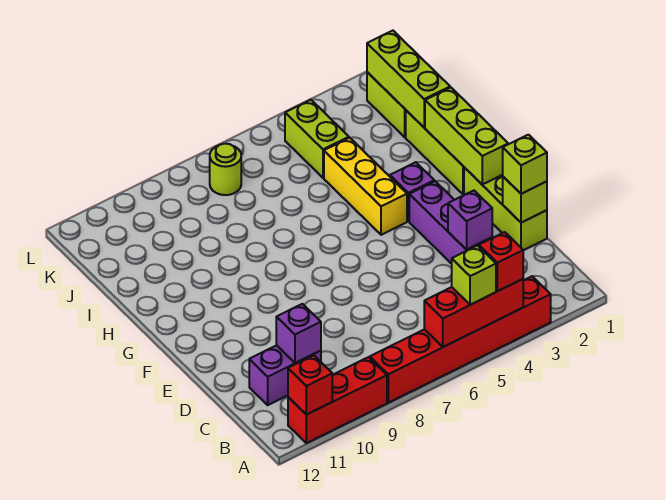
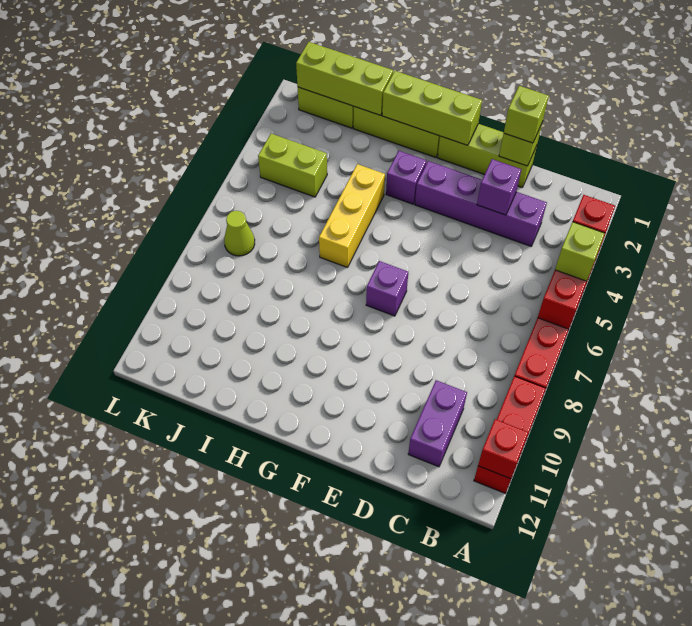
purple 1x1 brick [276,304,321,363] -> purple 1x1 brick moved to [366,261,408,316]
yellow 1x3 brick [324,138,407,235] -> yellow 1x3 brick turned to [319,164,385,268]
lime 1x1 round brick [210,144,241,195] -> lime 1x1 cone [224,211,255,256]

